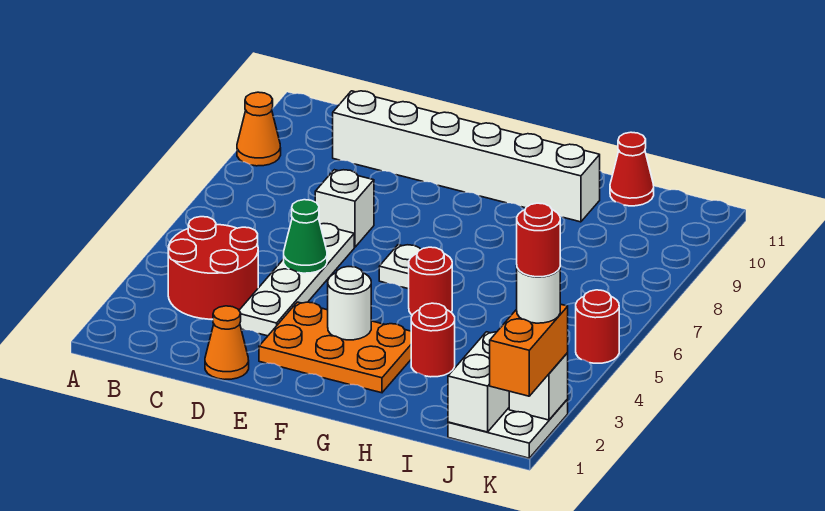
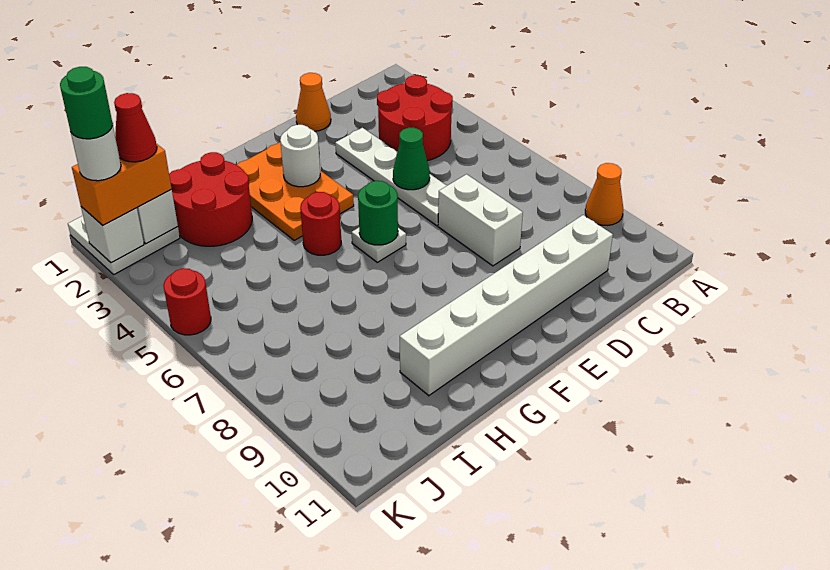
white 1x1 brick [315,170,374,247] -> white 1x2 brick [438,174,523,266]
orange 2x3 plate [259,302,411,393] -> orange 2x3 plate turned to [237,142,354,240]
none -> green 1x1 round brick [358,181,398,245]
red 1x1 round brick [411,303,455,377] -> red 2x2 round brick [169,152,252,246]
red 1x1 cone [610,132,654,206] -> red 1x1 cone moved to [114,93,157,162]
orange 1x2 brick [490,304,568,396] -> orange 1x2 brick turned to [72,144,172,225]
red 1x1 round brick [517,203,560,277] -> green 1x1 round brick [60,67,113,139]

